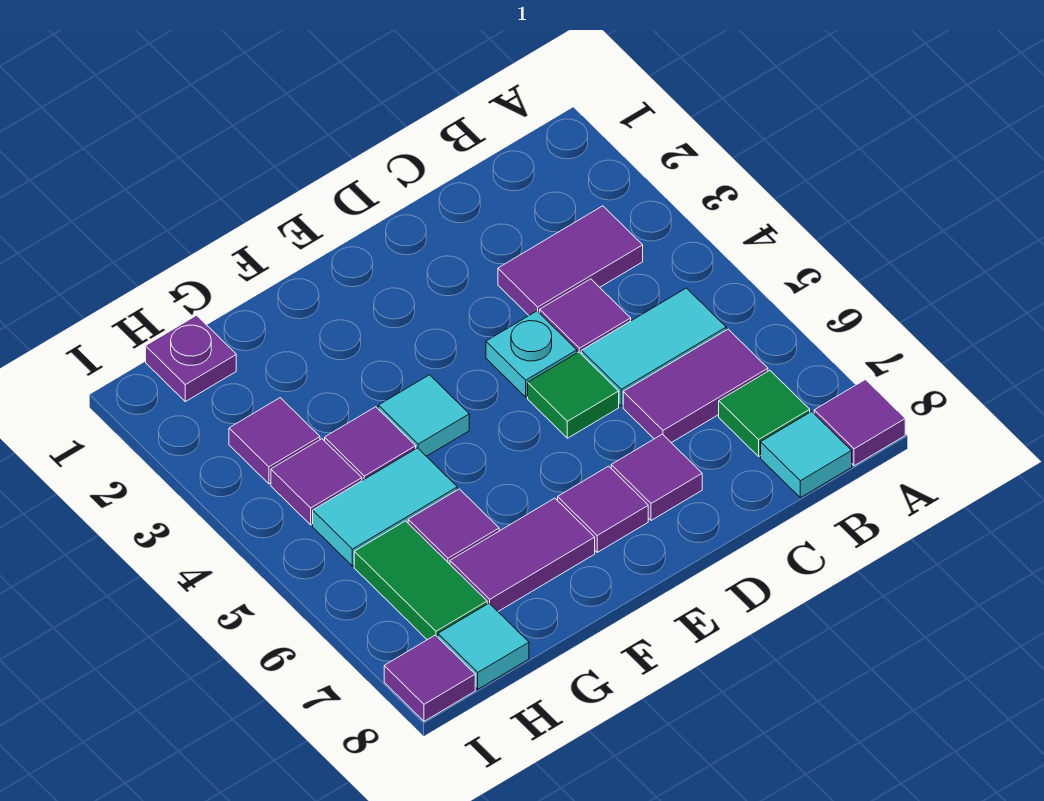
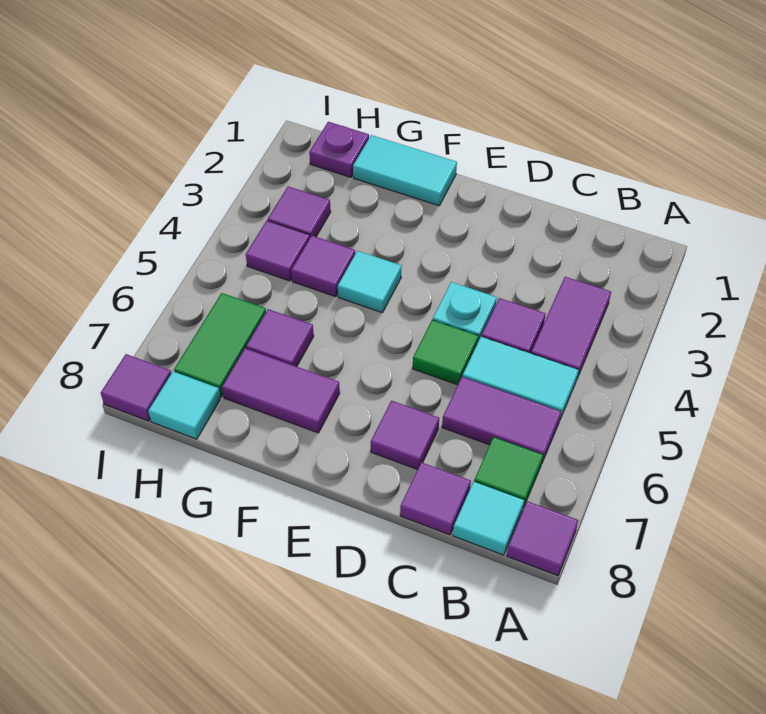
purple 1x2 tile [498,206,643,315] -> purple 1x2 tile turned to [531,277,611,378]
purple 1x1 tile [558,466,648,552] -> purple 1x1 tile moved to [400,462,471,535]
cyan 1x2 tile [313,448,457,566] -> cyan 1x2 tile moved to [353,135,457,206]

